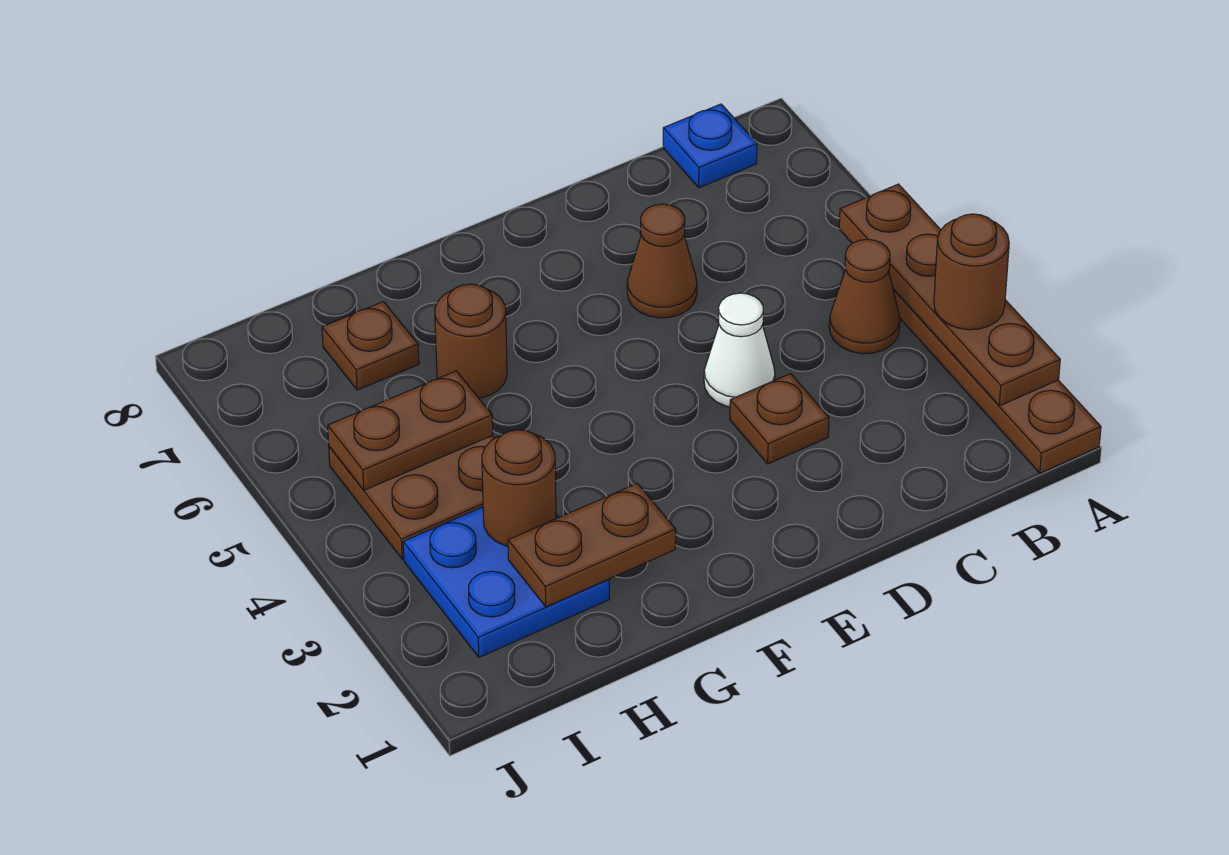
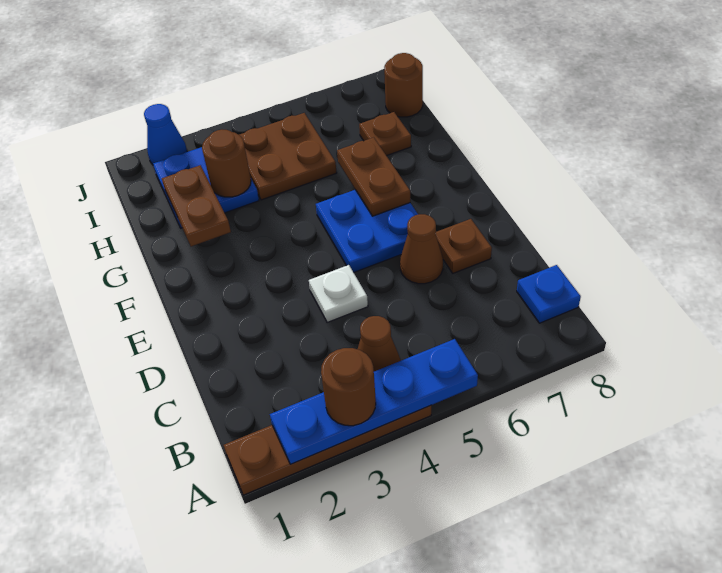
brown 1x4 plate [839,184,1060,406] -> blue 1x4 plate [270,339,478,464]
brown 1x1 plate [730,374,829,464] -> brown 1x1 plate moved to [435,219,492,273]
white 1x1 cone [704,293,775,407] -> white 1x1 plate [309,265,368,322]
none -> blue 2x2 plate [316,190,418,272]
brown 1x1 round brick [435,284,507,398] -> brown 1x1 round brick moved to [384,53,423,117]
brown 1x2 plate [328,371,493,490] -> brown 1x2 plate moved to [337,137,410,216]
none -> blue 1x1 cone [144,104,187,165]

